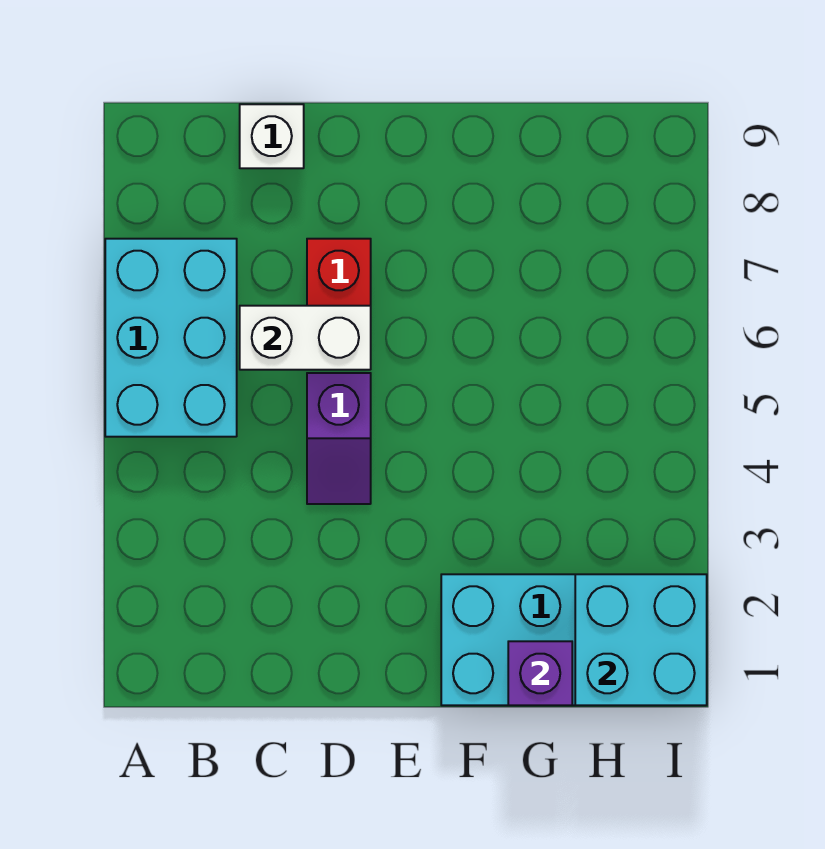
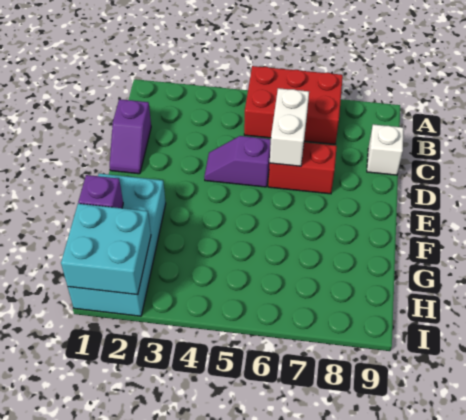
cyan 2x3 brick [105,239,237,437] -> red 2x3 brick [244,66,343,144]
none -> purple 1x2 slope [110,99,151,174]

